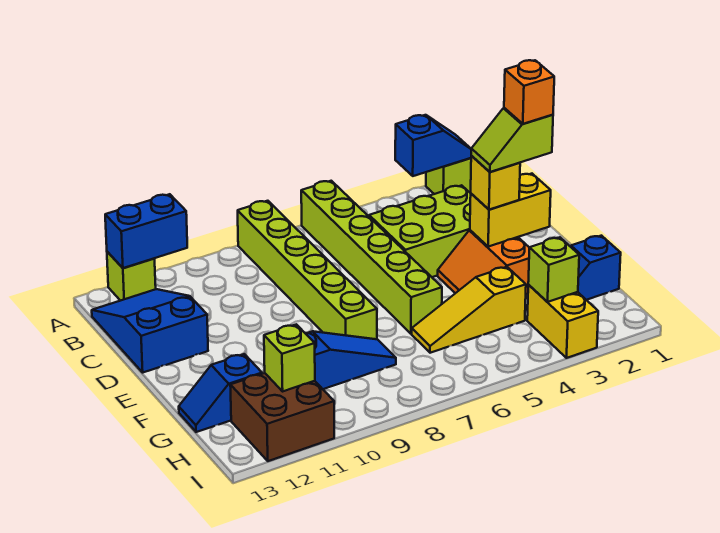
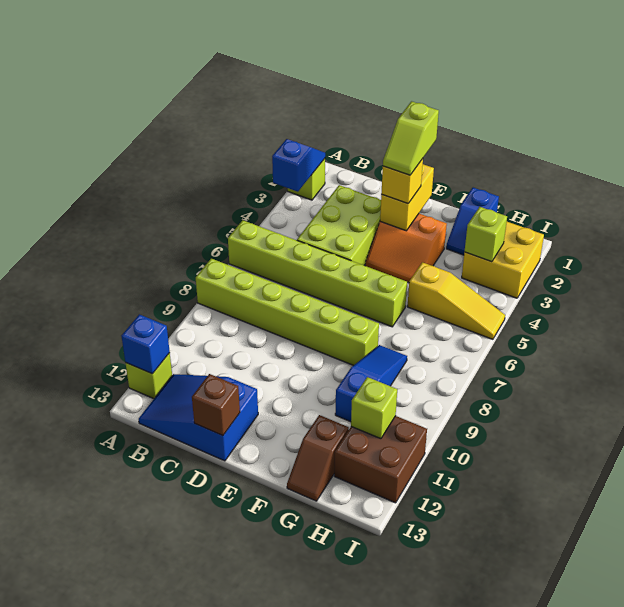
blue 1x2 brick [105,194,187,268] -> blue 1x1 brick [122,314,170,374]
none -> brown 1x1 brick [192,374,240,436]
orange 1x1 brick [504,60,554,124] -> none
yellow 1x3 slope [412,267,526,353] -> yellow 1x3 slope turned to [407,262,505,339]
blue 1x2 slope [179,354,262,432] -> brown 1x2 slope [287,415,349,501]
yellow 1x2 brick [527,285,598,358] -> yellow 2x2 brick [462,222,544,298]

